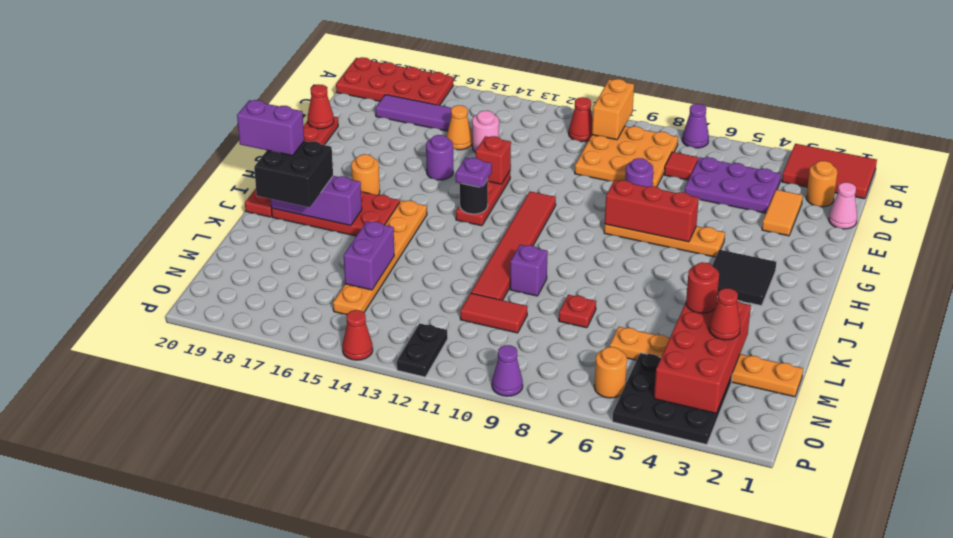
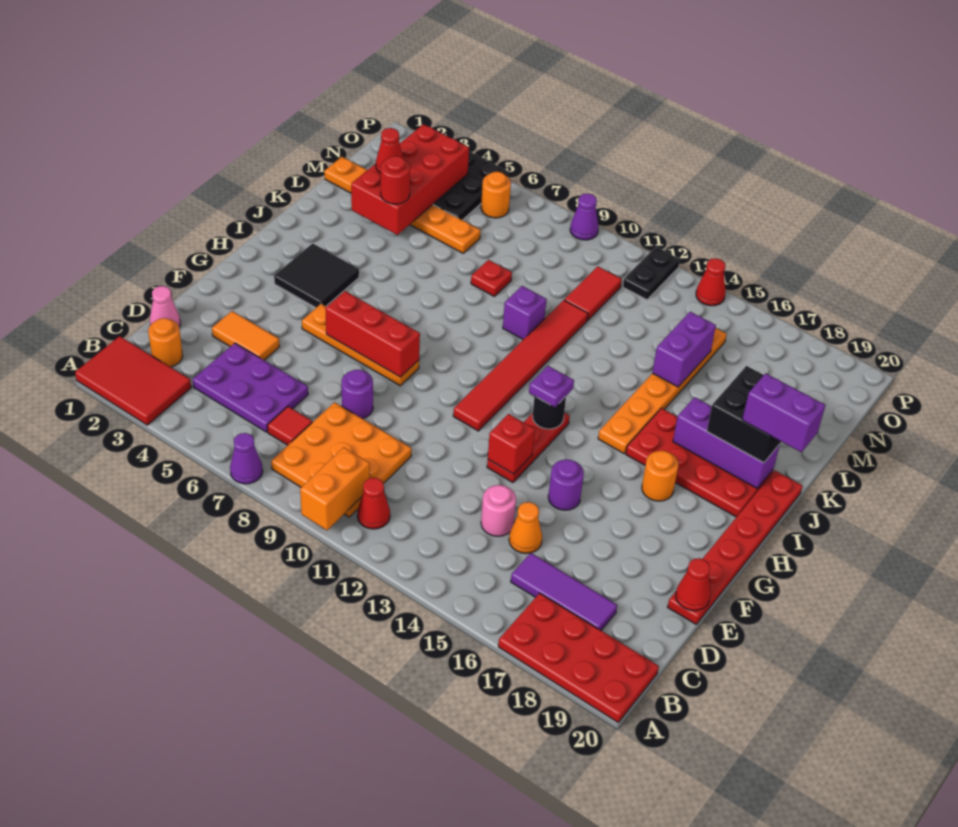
orange 1x2 tile [762,190,803,236] -> orange 1x2 tile turned to [212,311,280,360]
red 1x2 tile [460,293,528,333] -> red 1x2 tile turned to [564,266,622,320]

